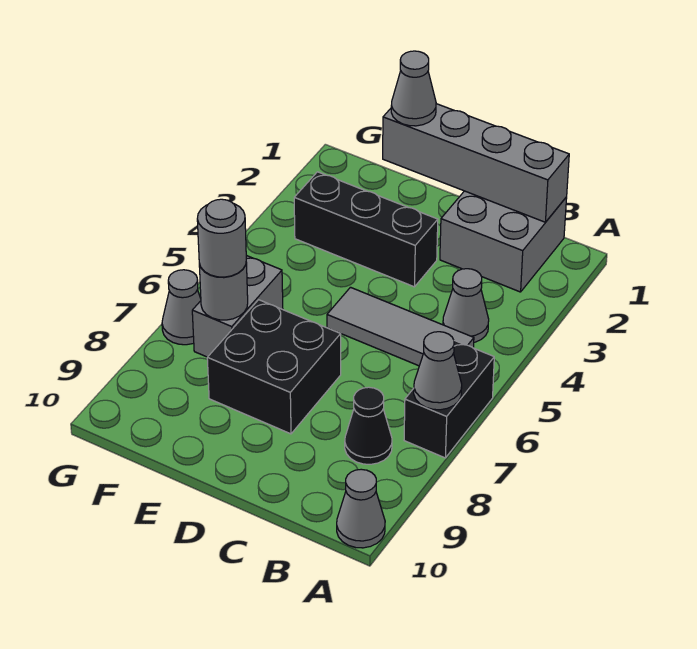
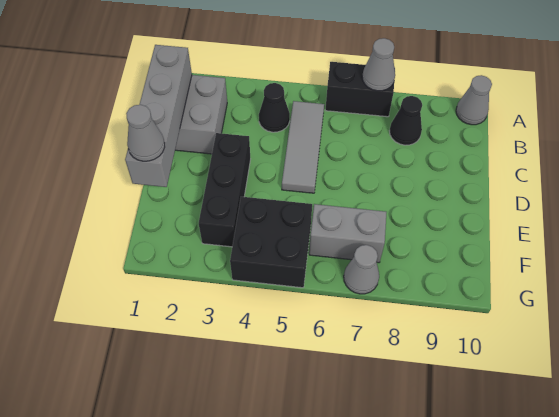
grey 1x1 cone [443,269,489,342] -> black 1x1 cone [259,83,290,132]
black 2x2 brick [207,300,341,434] -> black 2x2 brick moved to [230,197,312,288]
grey 1x1 round brick [199,262,248,320] -> none
grey 1x1 round brick [197,199,246,277] -> none

